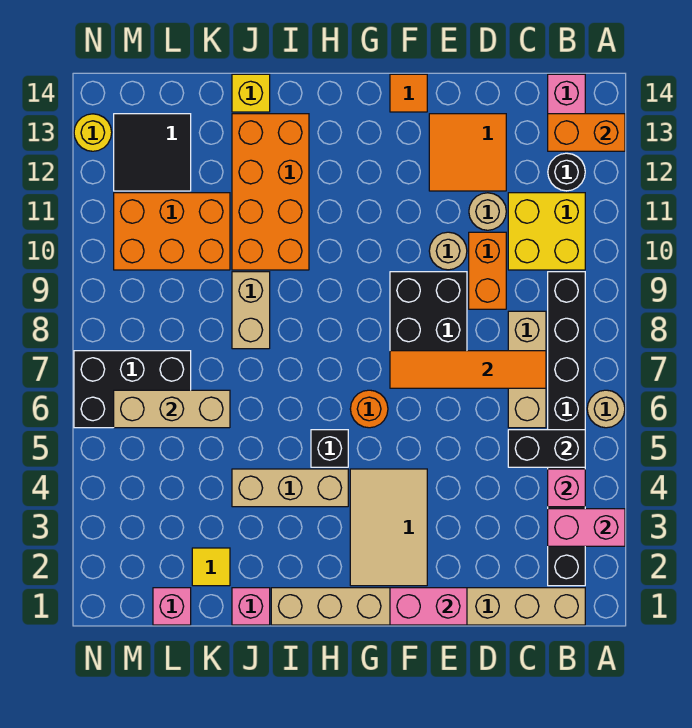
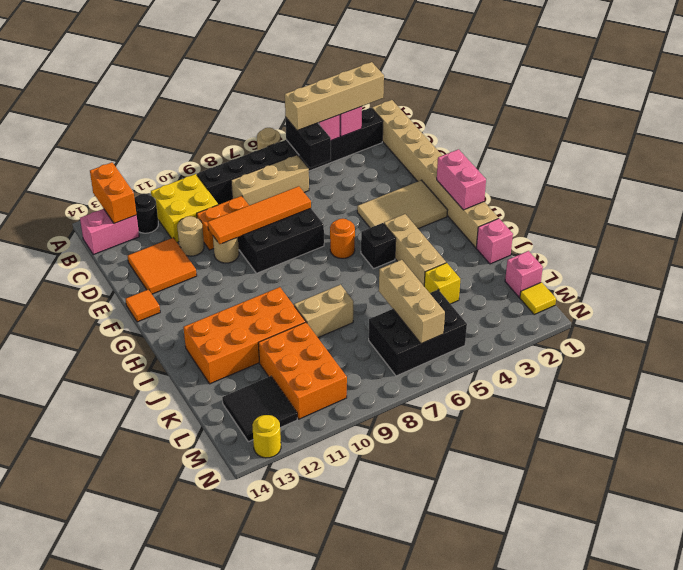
none -> tan 1x4 brick [285,62,384,131]
orange 1x4 tile [390,351,546,388] -> orange 1x4 tile turned to [208,186,311,244]
pink 1x2 brick [390,588,467,625] -> pink 1x2 brick moved to [437,149,486,210]
yellow 1x1 brick [232,74,270,112] -> yellow 1x1 brick moved to [424,263,460,304]
yellow 1x1 tile [192,548,230,586] -> yellow 1x1 tile moved to [520,282,556,315]
black 2x3 brick [74,351,191,428] -> black 2x3 brick turned to [369,290,467,376]

